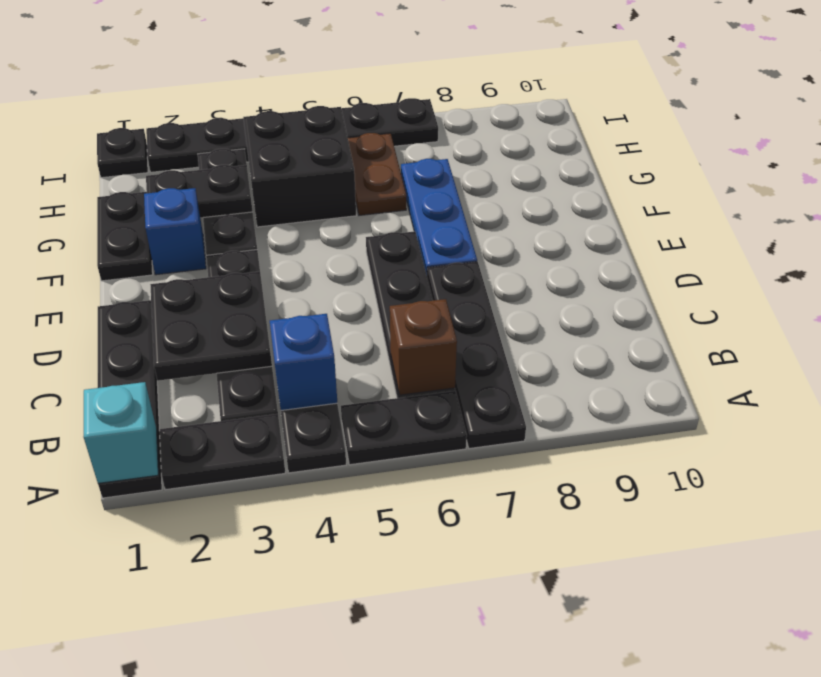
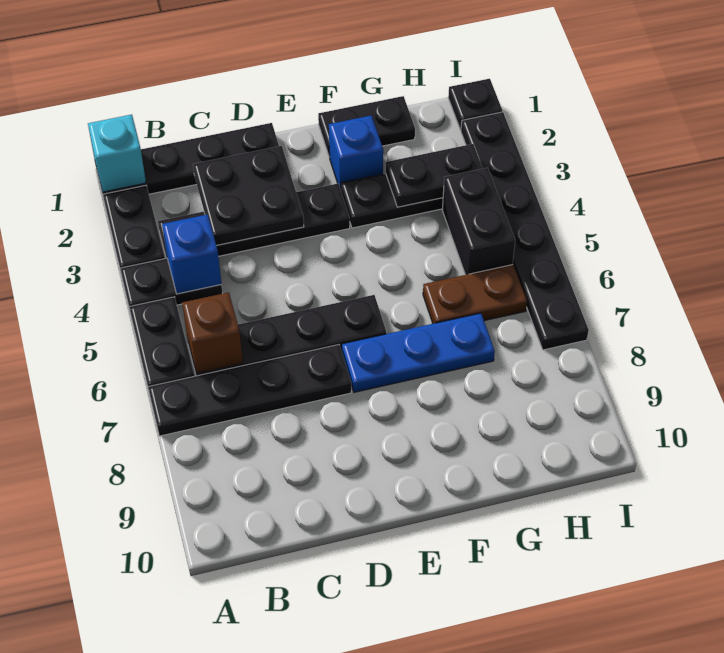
black 1x2 plate [146,165,253,218] -> black 1x2 plate turned to [386,144,483,207]
black 2x2 brick [243,106,356,227] -> black 1x2 brick [442,168,515,275]

